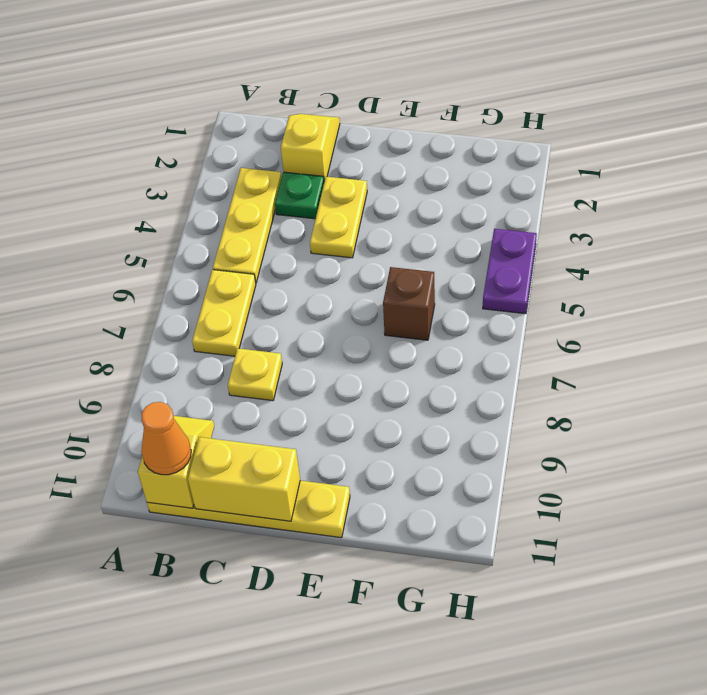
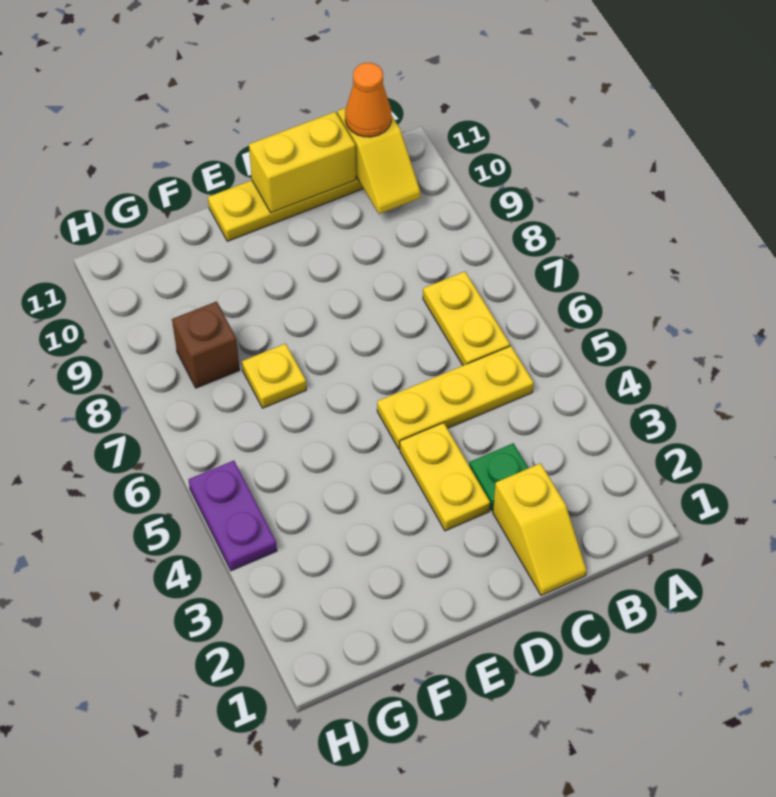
yellow 1x3 plate [213,168,282,282] -> yellow 1x3 plate turned to [377,346,534,449]
yellow 1x1 plate [228,348,282,401] -> yellow 1x1 plate moved to [242,344,306,408]
brown 1x1 brick [383,267,435,340] -> brown 1x1 brick moved to [172,302,240,388]

